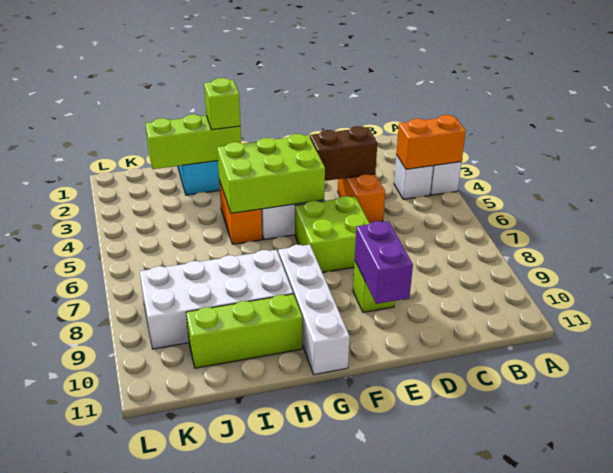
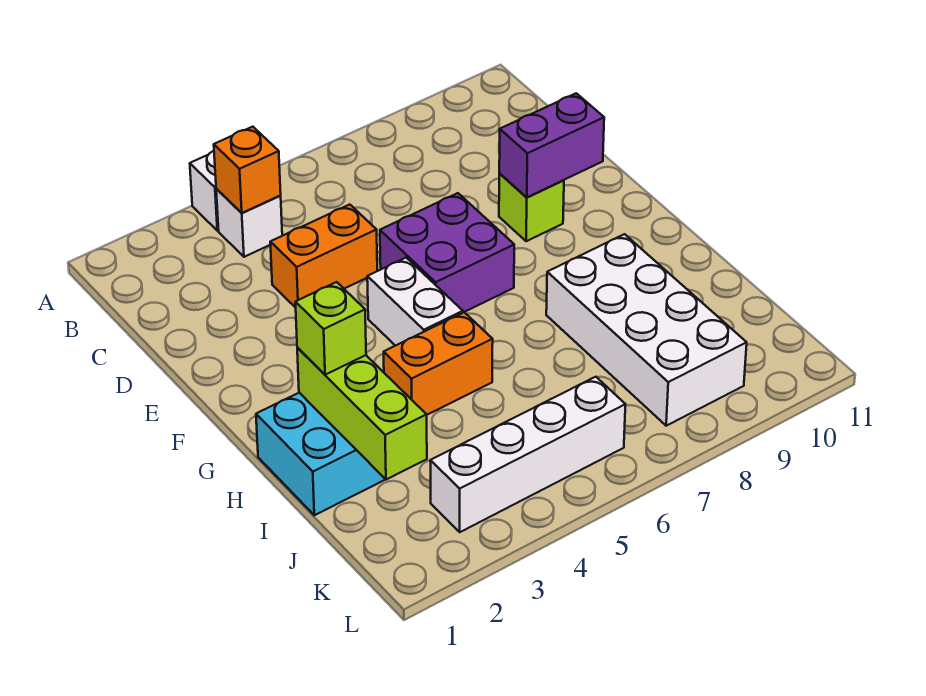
orange 1x2 brick [396,115,466,169] -> orange 1x1 brick [214,127,281,213]
brown 1x2 brick [310,126,377,181] -> none
lime 2x2 brick [295,196,370,272] -> purple 2x2 brick [380,193,514,312]
lime 2x3 brick [217,134,325,213] -> none
white 1x4 brick [278,245,350,375] -> white 1x4 brick moved to [430,377,626,532]
lime 1x3 brick [186,294,303,368] -> none

